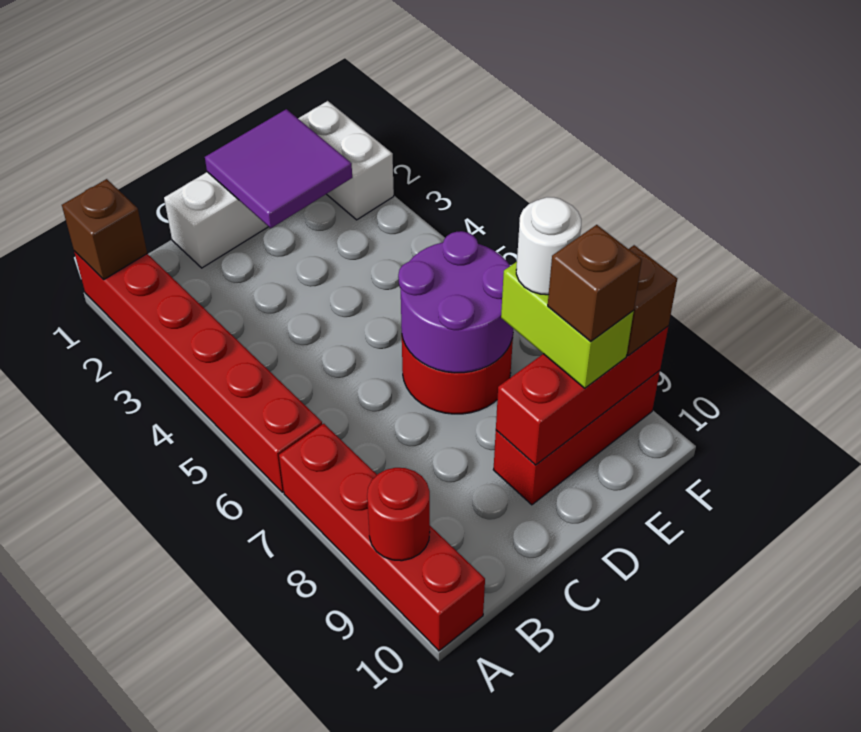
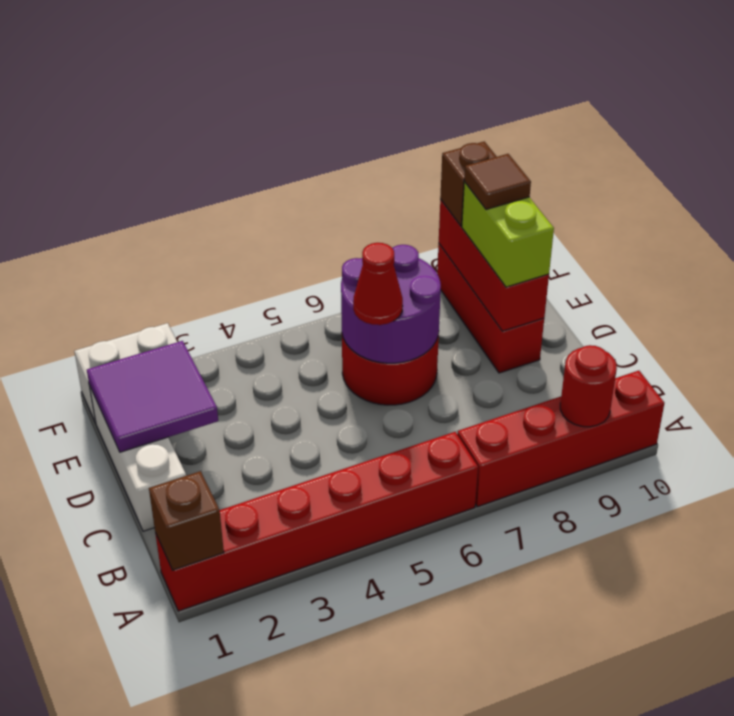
none -> red 1x1 cone [353,243,403,325]
lime 1x2 brick [501,262,634,388] -> lime 1x2 brick turned to [462,182,554,287]
white 1x1 round brick [516,197,581,295] -> none
brown 1x1 brick [548,225,642,342] -> brown 1x1 tile [464,154,531,210]

